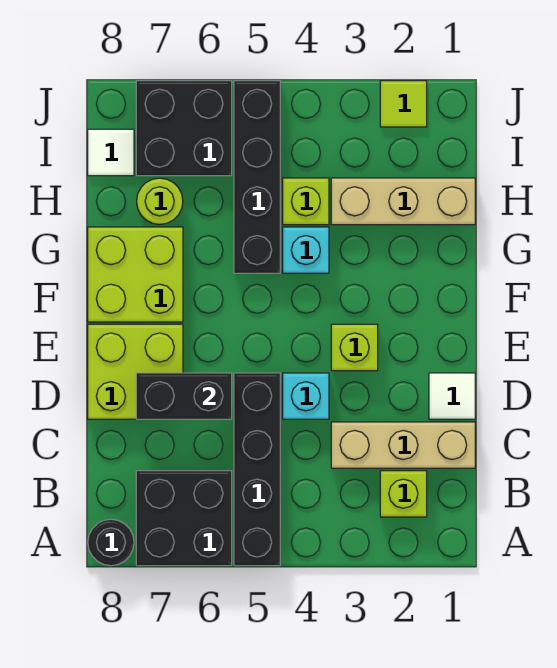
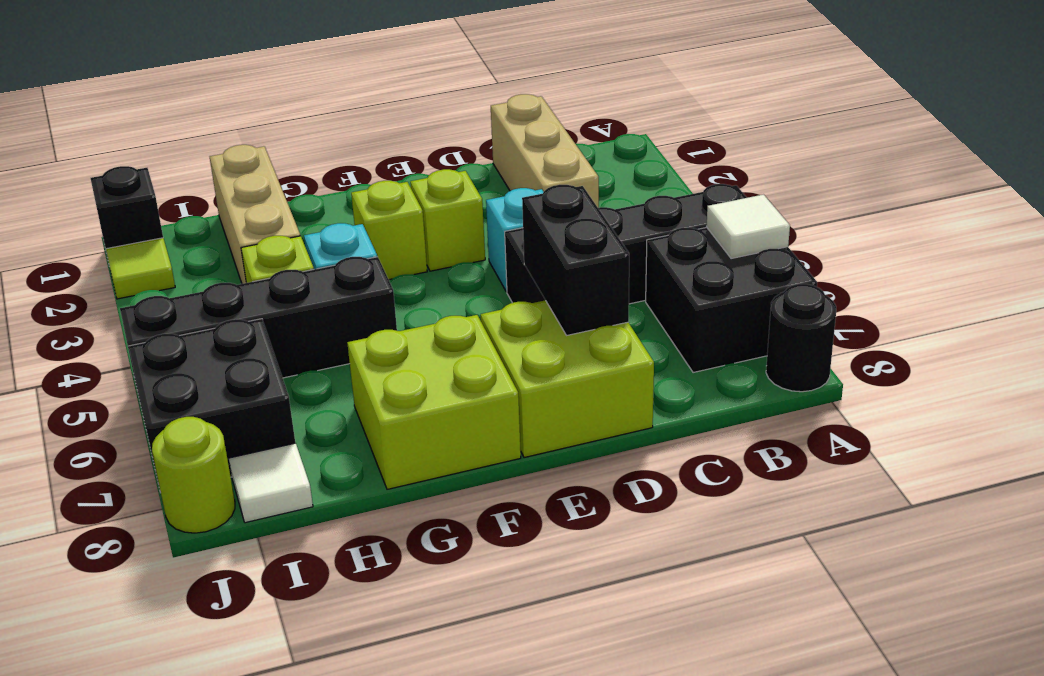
lime 1x1 brick [380,471,427,517] -> lime 1x1 brick moved to [351,181,427,280]
white 1x1 tile [429,373,475,419] -> white 1x1 tile moved to [707,195,790,259]
lime 1x1 round brick [137,178,183,225] -> lime 1x1 round brick moved to [152,417,235,533]
none -> black 1x1 brick [91,166,163,249]

